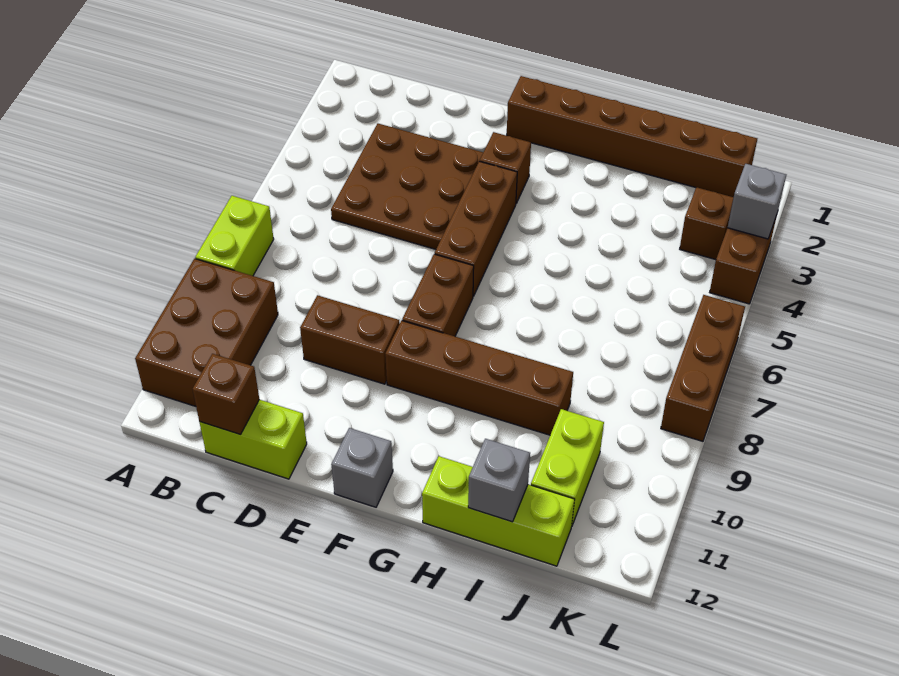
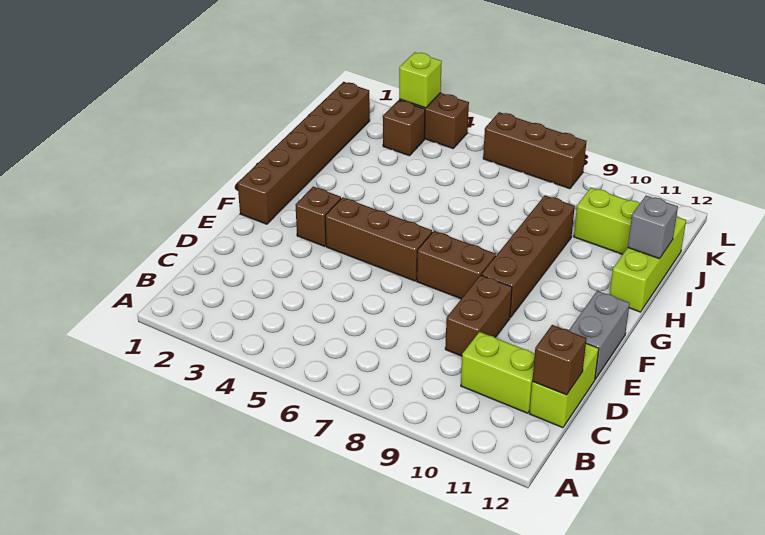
lime 1x2 brick [195,196,274,276] -> lime 1x2 brick moved to [461,332,535,413]
brown 2x3 brick [135,259,278,406] -> none
brown 3x3 plate [331,124,483,249] -> none
grey 1x1 brick [331,428,393,507] -> grey 1x2 brick [569,291,630,379]
grey 1x1 brick [728,164,786,239] -> lime 1x1 brick [399,52,442,108]

